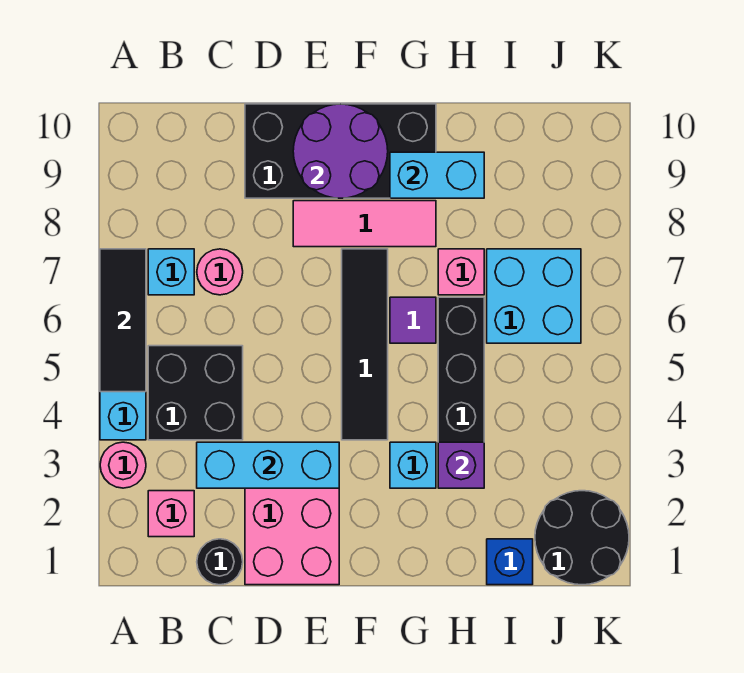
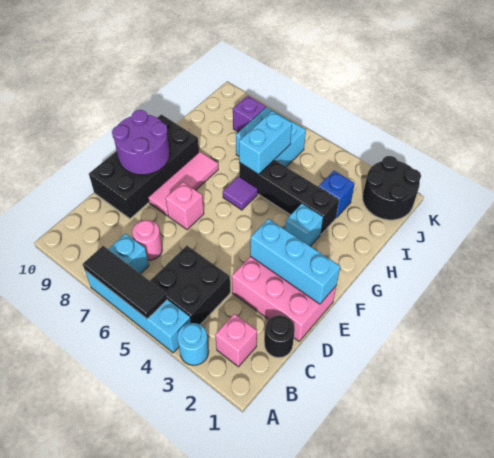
pink 1x1 round brick [100,442,146,488] -> cyan 1x1 round brick [177,323,209,365]
cyan 1x3 brick [197,442,339,488] -> cyan 1x3 brick turned to [250,219,340,304]
black 1x4 tile [342,249,388,440] -> none
cyan 1x2 brick [390,152,484,198] -> cyan 1x2 brick moved to [239,111,292,174]
purple 1x1 brick [438,442,484,488] -> purple 1x1 brick moved to [233,96,266,132]
pink 1x1 brick [438,249,484,295] -> pink 1x1 brick moved to [166,182,204,230]
blue 1x1 brick [487,539,533,585] -> blue 1x1 brick moved to [319,171,355,218]

